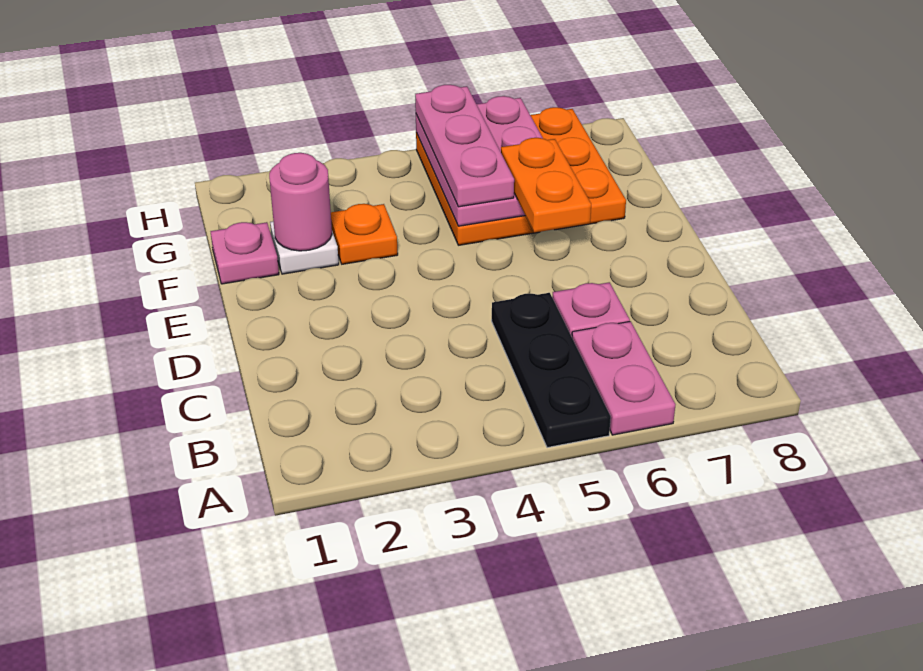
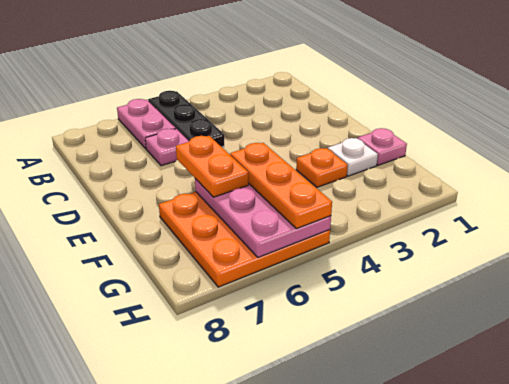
pink 1x1 round brick [269,153,332,251] -> none
pink 1x3 plate [415,85,514,207] -> orange 1x3 plate [230,143,332,229]

